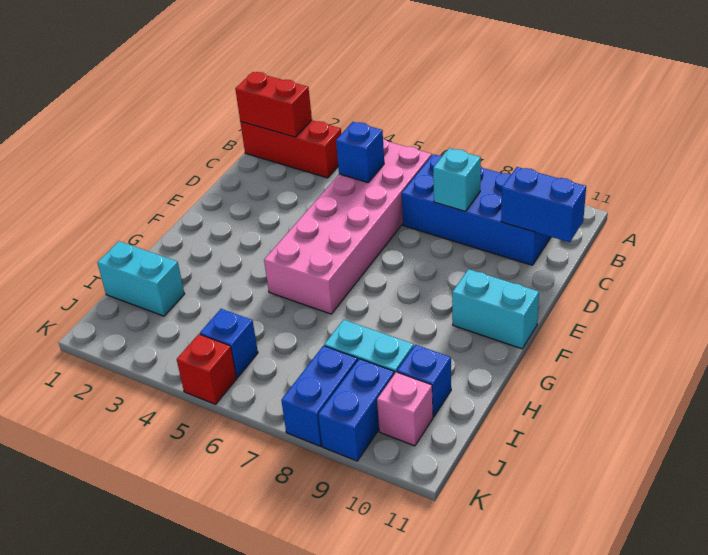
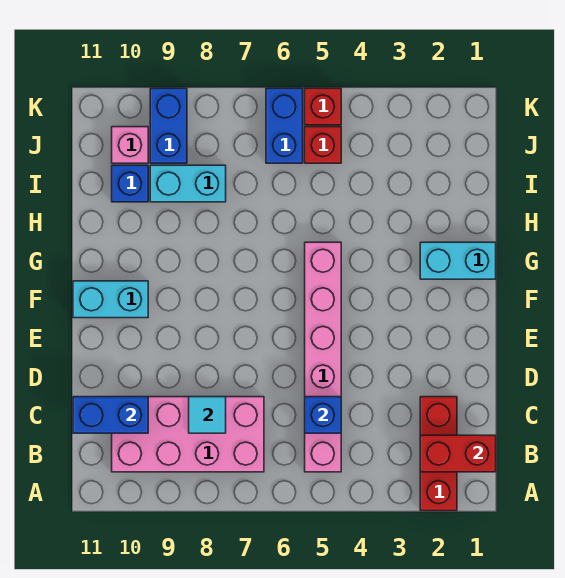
red 1x3 brick [240,120,341,178] -> red 1x3 brick turned to [420,397,457,511]
pink 2x6 brick [264,139,432,314] -> pink 1x6 brick [305,242,341,472]
blue 2x4 brick [402,154,551,265] -> pink 2x4 brick [112,397,264,472]
cyan 1x1 brick [433,148,481,211] -> cyan 1x1 tile [189,397,226,433]
cyan 1x2 brick [97,241,184,316] -> cyan 1x2 brick moved to [420,242,496,279]
blue 1x1 brick [200,309,258,377] -> red 1x1 brick [305,127,341,163]
blue 1x2 brick [281,346,358,446] -> blue 1x2 brick moved to [266,88,303,163]

